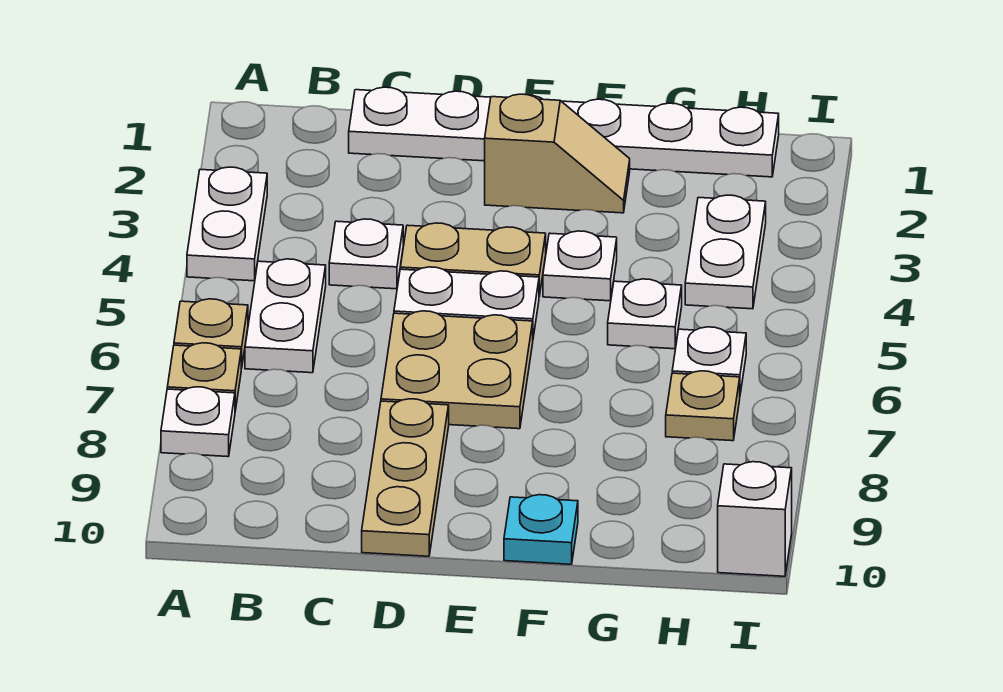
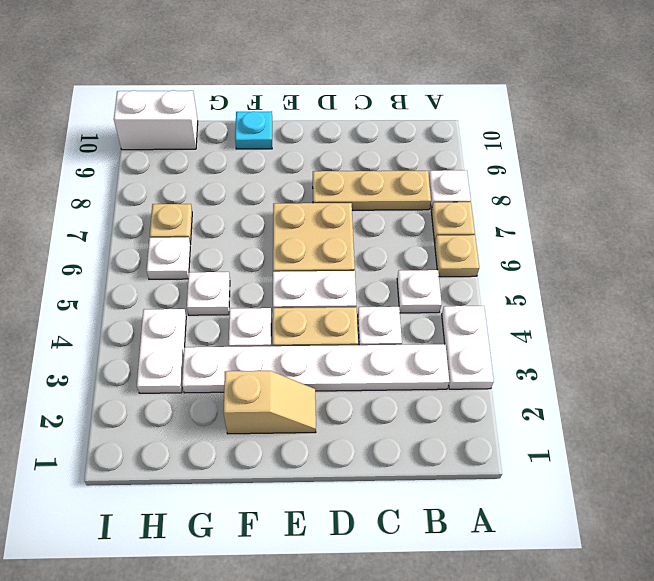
white 1x2 plate [245,259,326,373] -> white 1x1 plate [397,270,442,313]
white 1x6 plate [349,87,779,177] -> white 1x6 plate moved to [182,344,449,393]
tan 1x3 plate [362,399,449,556] -> tan 1x3 plate turned to [313,171,431,210]
tan 1x2 slope [485,94,630,213] -> tan 1x2 slope turned to [223,371,316,434]
white 1x1 brick [718,462,792,576] -> white 1x2 brick [114,90,198,150]

